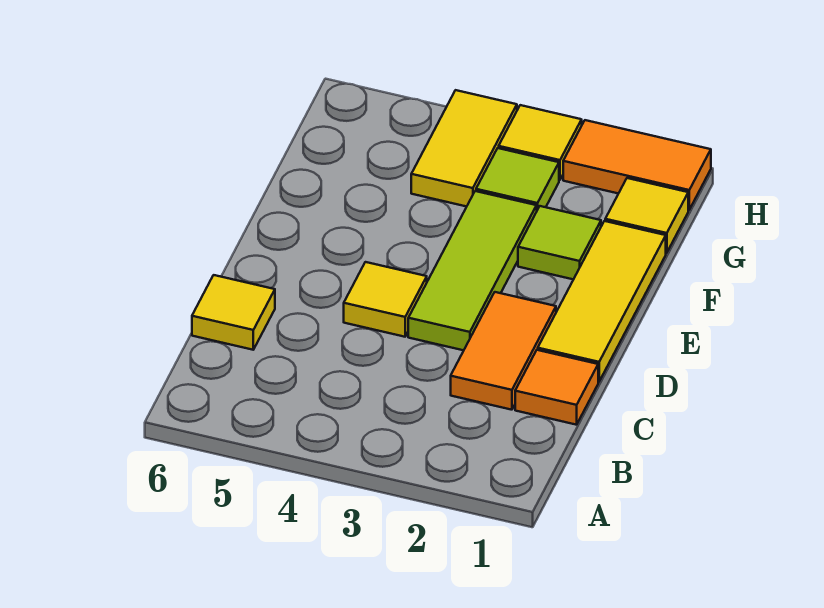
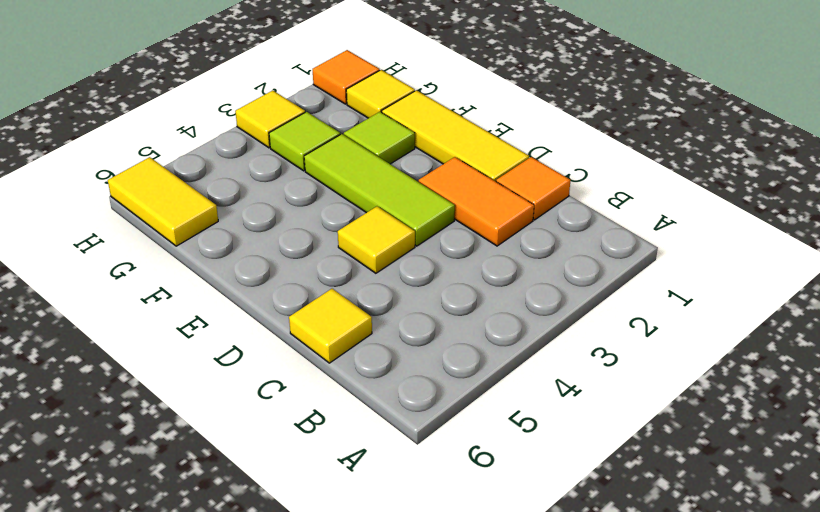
yellow 1x2 tile [411,90,517,207] -> yellow 1x2 tile moved to [108,157,218,246]
orange 1x2 tile [563,120,711,210] -> orange 1x1 tile [313,50,380,104]

